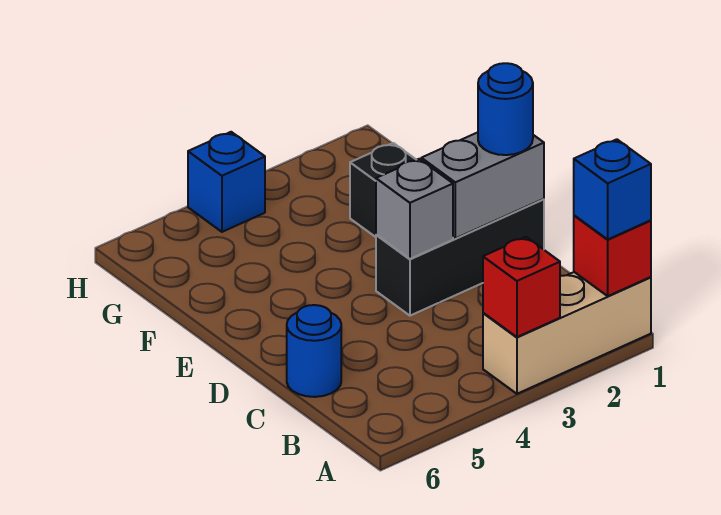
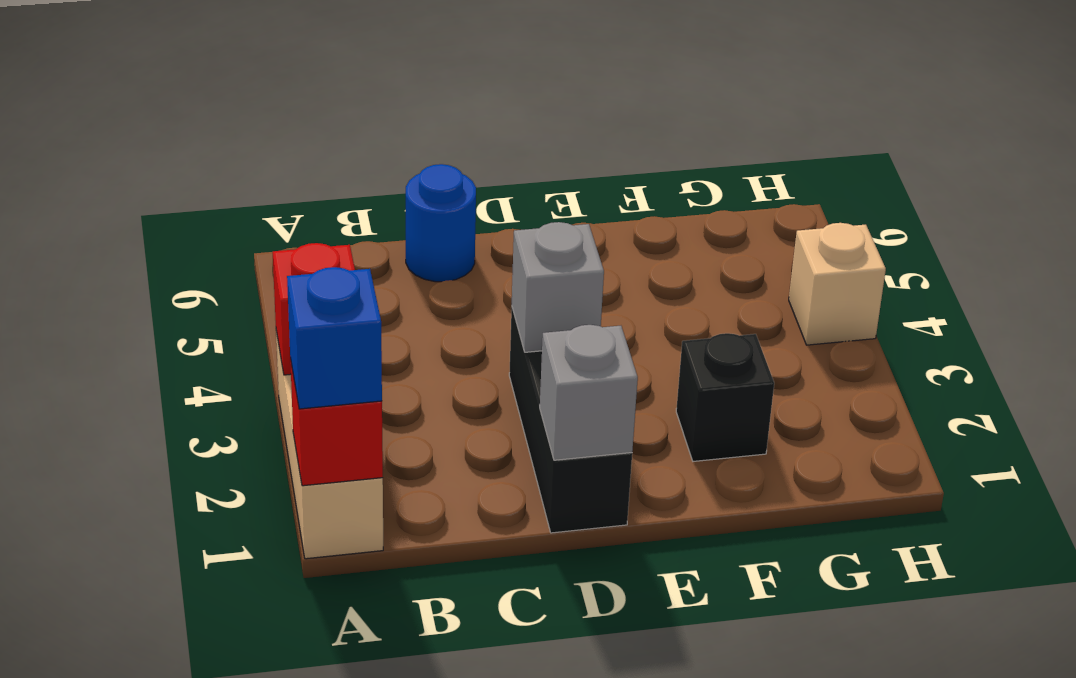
grey 1x2 brick [421,132,544,238] -> grey 1x1 brick [540,325,638,460]
blue 1x1 round brick [478,63,533,155] -> none
blue 1x1 brick [188,132,265,232] -> tan 1x1 brick [789,223,886,345]

